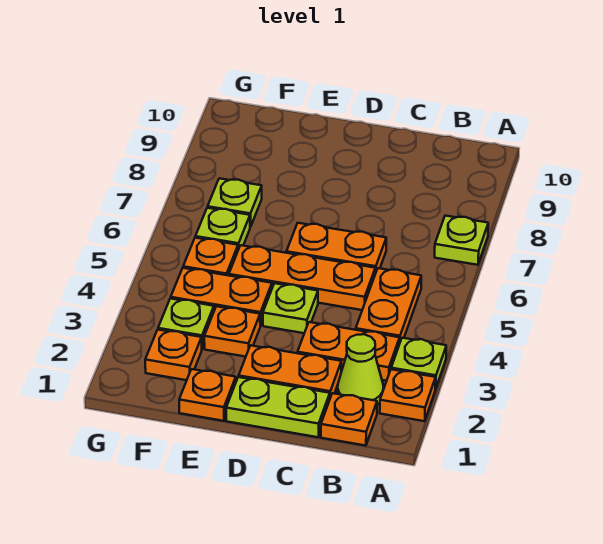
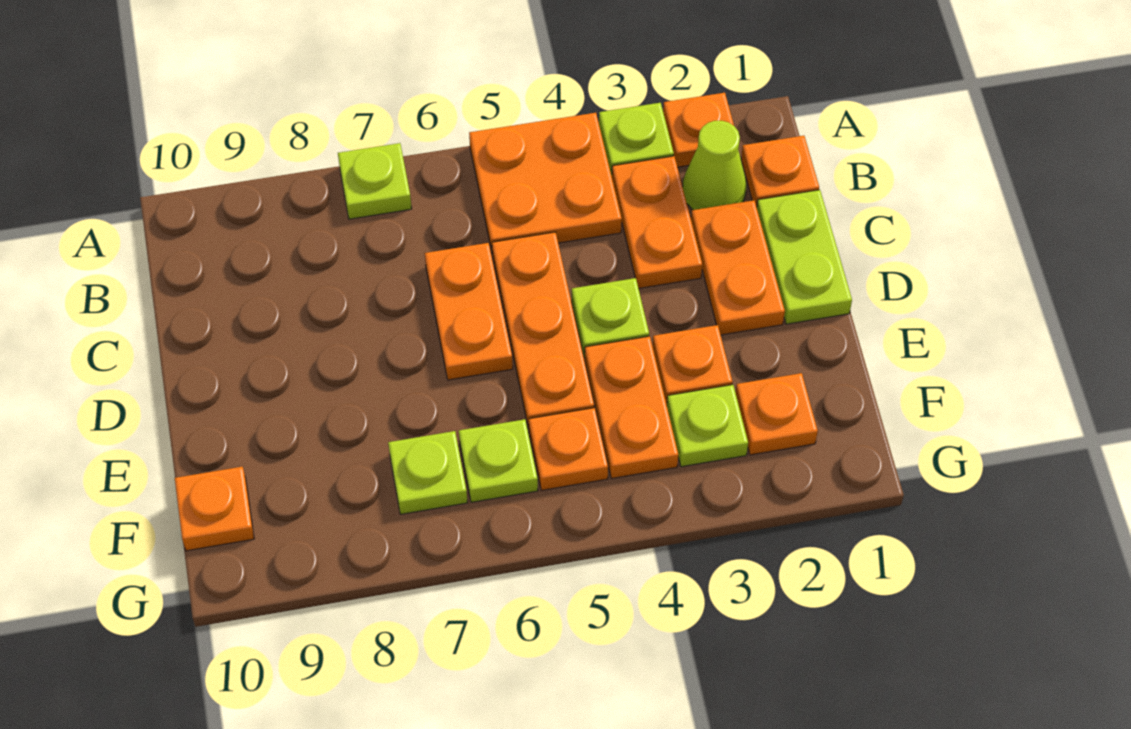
orange 1x2 plate [356,268,421,342] -> orange 2x2 plate [469,113,622,251]
orange 1x1 plate [179,369,236,421] -> orange 1x1 plate moved to [175,467,254,551]

